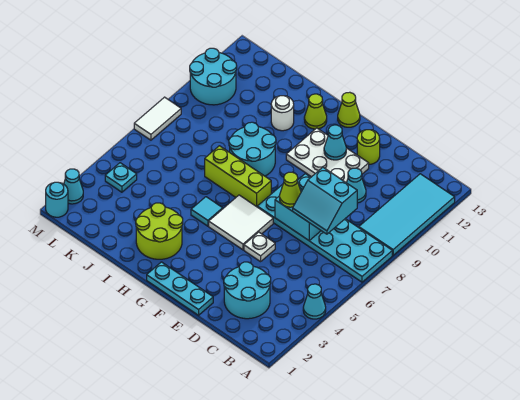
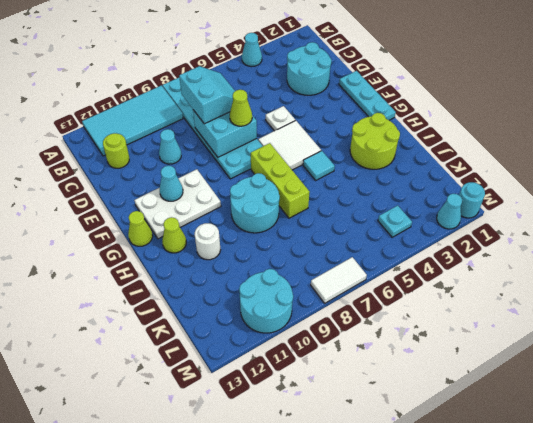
white 2x3 plate [286,128,369,182] -> white 2x3 plate turned to [135,169,221,239]
lime 1x1 round brick [357,130,380,164] -> lime 1x1 round brick moved to [103,133,129,168]

